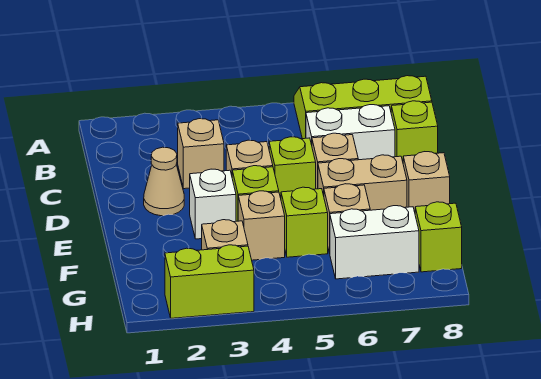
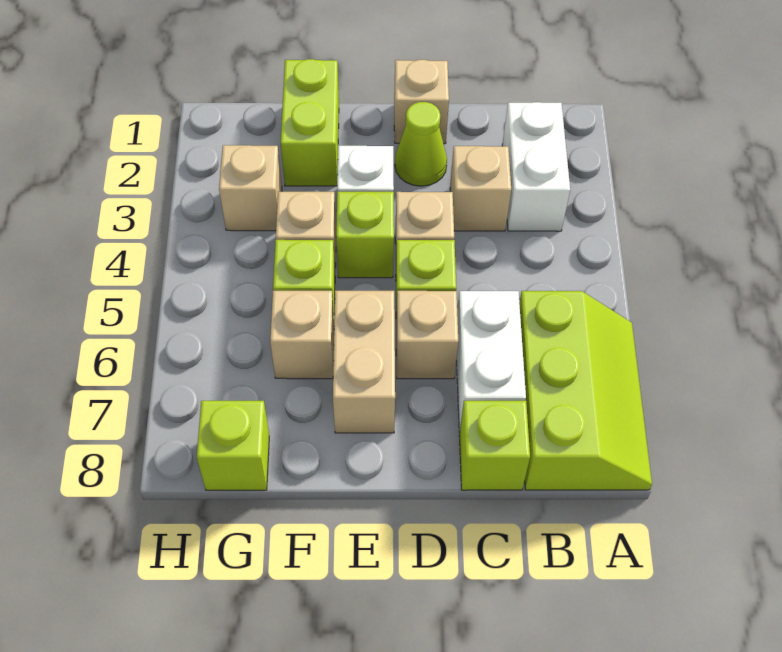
tan 1x1 cone [144,147,184,216] -> lime 1x1 cone [395,102,447,186]
tan 1x1 brick [403,152,450,212] -> tan 1x1 brick moved to [394,60,449,144]
white 1x2 brick [330,206,419,279] -> white 1x2 brick moved to [502,102,570,231]
lime 1x2 brick [165,245,254,318] -> lime 1x2 brick moved to [281,59,339,186]

